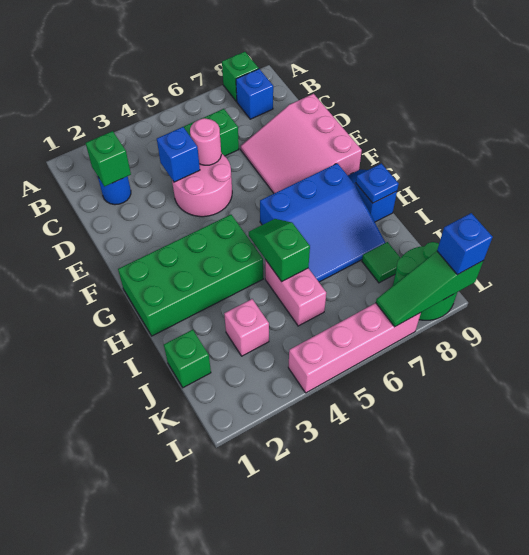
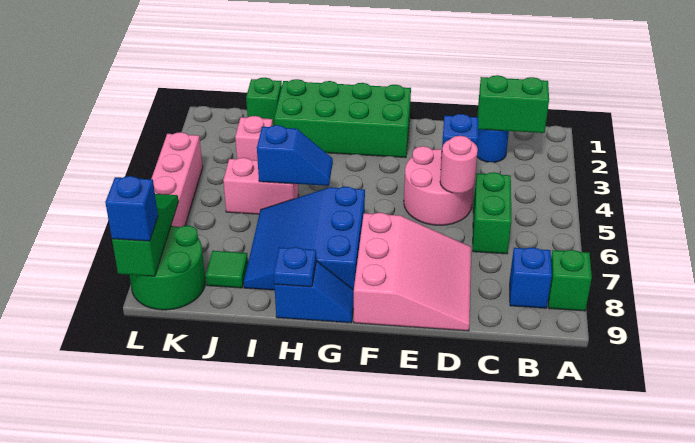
green 1x1 brick [86,131,131,187] -> green 1x2 brick [478,75,549,133]
pink 3x3 slope [241,94,362,193] -> pink 3x3 slope turned to [354,213,471,331]
green 2x4 brick [118,215,263,336] -> green 2x4 brick turned to [274,79,411,158]
green 1x2 slope [249,219,310,282] -> blue 1x2 slope [257,125,333,186]

